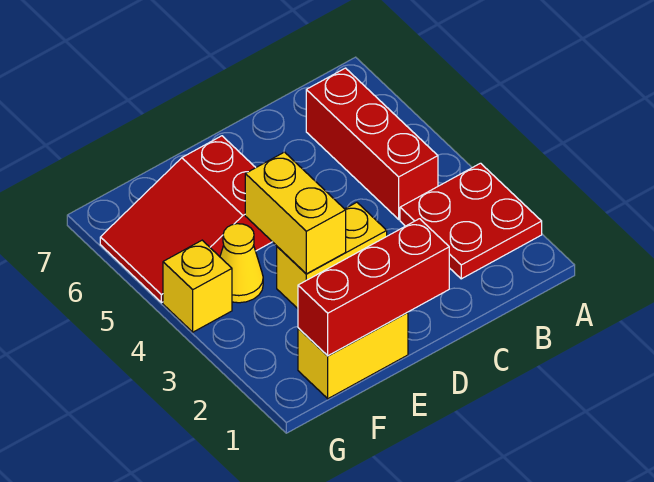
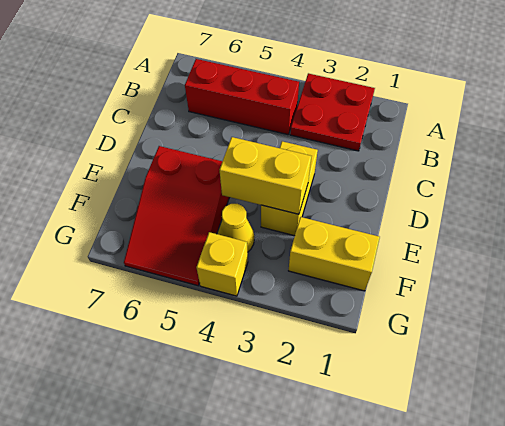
red 1x3 brick [298,219,449,356] -> none
yellow 1x2 brick [298,312,408,399] -> yellow 1x2 brick turned to [289,217,380,291]

